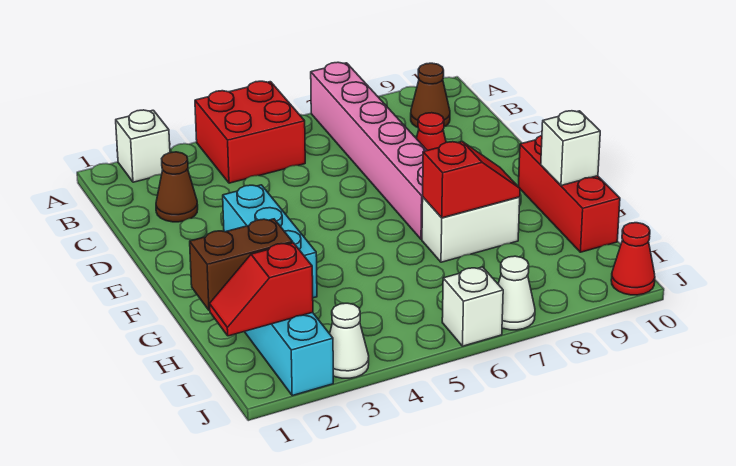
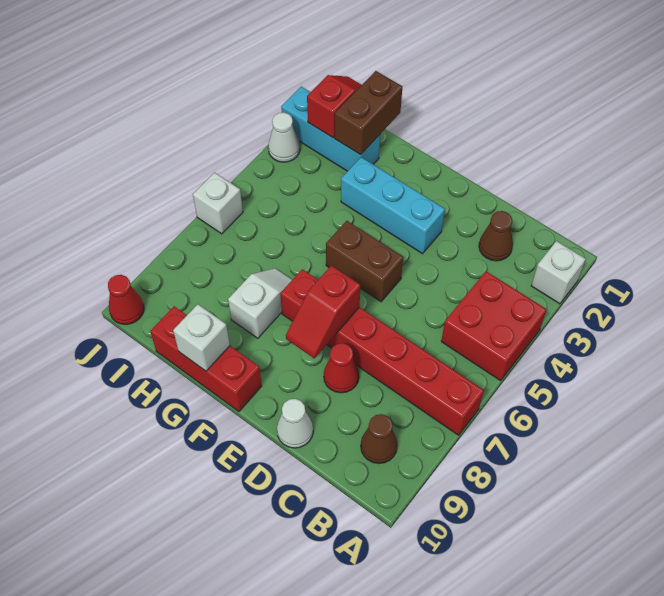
pink 1x6 brick [311,62,427,239] -> red 1x6 brick [280,269,484,435]
none -> brown 1x2 brick [326,221,403,302]
white 1x2 brick [422,197,520,262] -> white 1x2 slope [228,268,292,338]
red 1x2 slope [423,142,520,218] -> red 1x2 slope moved to [286,266,360,359]
white 1x1 cone [498,256,535,330] -> white 1x1 cone moved to [277,399,313,448]

